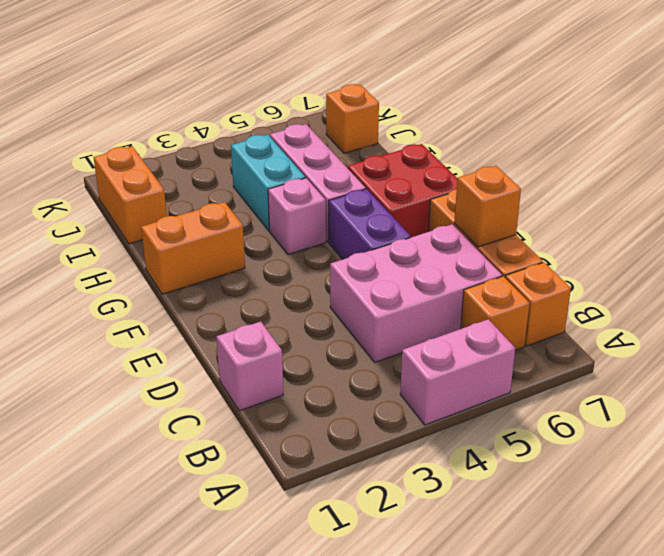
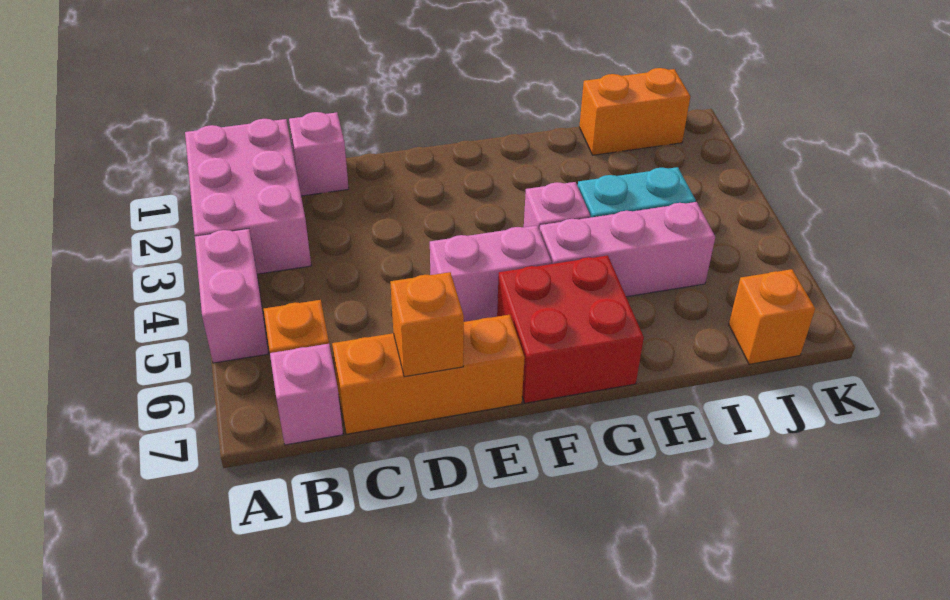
orange 1x1 brick [505,262,571,346] -> pink 1x1 brick [270,344,343,445]
pink 2x3 brick [330,224,502,362] -> pink 2x3 brick moved to [185,119,311,274]
purple 1x2 brick [329,189,411,259] -> pink 1x2 brick [430,226,552,322]
orange 1x2 brick [141,202,245,294] -> none

